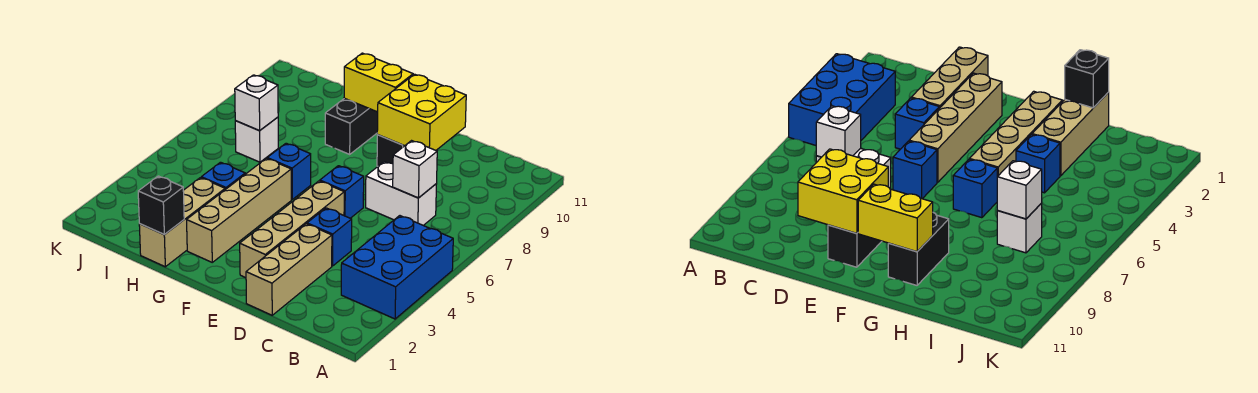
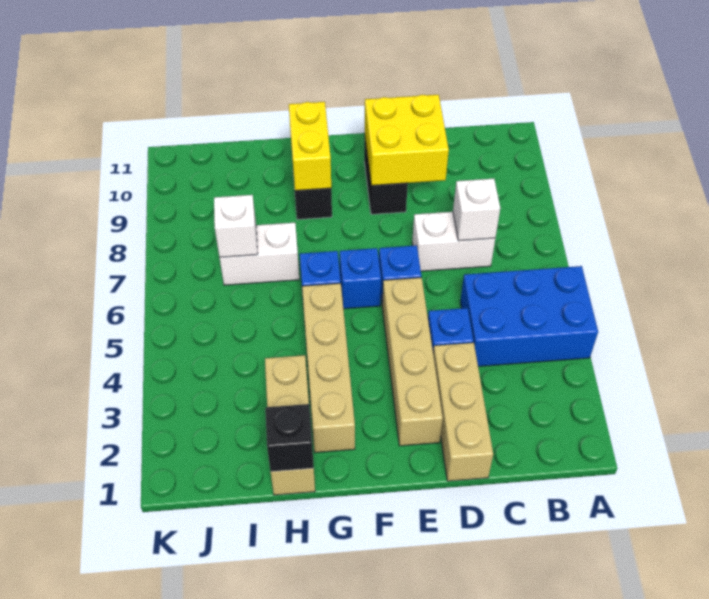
blue 2x3 brick [341,216,453,319] -> blue 2x3 brick turned to [460,266,598,366]
yellow 1x2 brick [344,53,413,112] -> yellow 1x2 brick turned to [289,102,331,191]
blue 1x1 brick [201,162,245,190] -> blue 1x1 brick moved to [340,248,381,309]
white 1x1 brick [235,117,278,162] -> white 1x2 brick [220,223,299,285]

